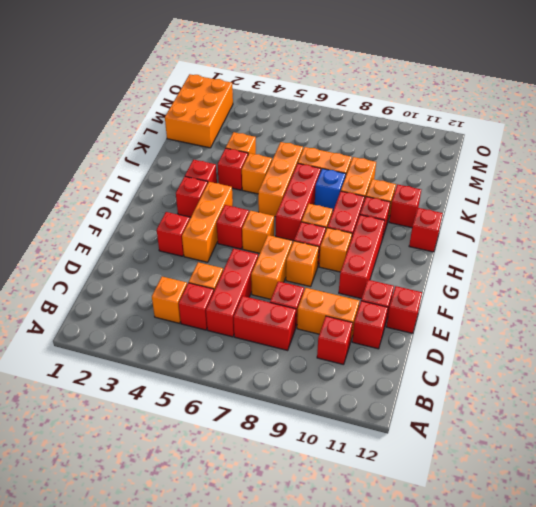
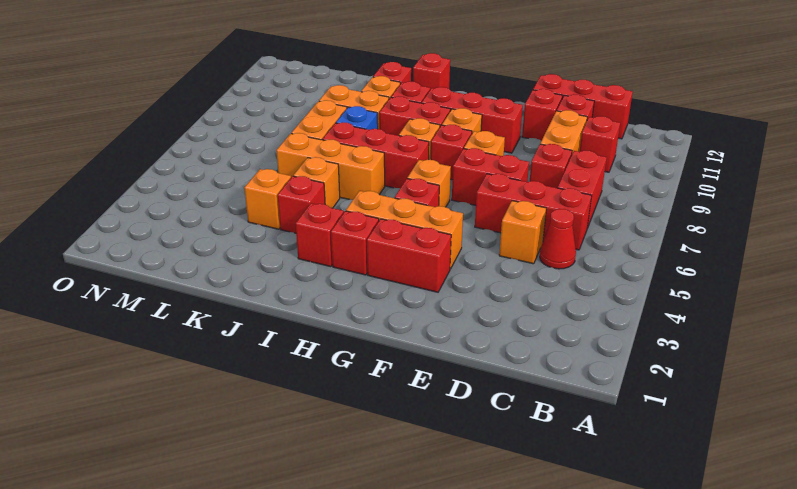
orange 1x1 brick [152,276,187,323] -> none
red 1x1 brick [179,283,214,330] -> red 1x1 cone [540,209,576,269]
orange 1x2 brick [251,235,292,299] -> red 1x2 brick [452,148,529,205]
red 1x1 brick [386,286,422,334] -> red 1x3 brick [533,74,633,139]
red 1x1 brick [157,212,190,256] -> red 1x2 brick [367,219,451,292]
orange 2x3 brick [165,74,233,148] -> none

